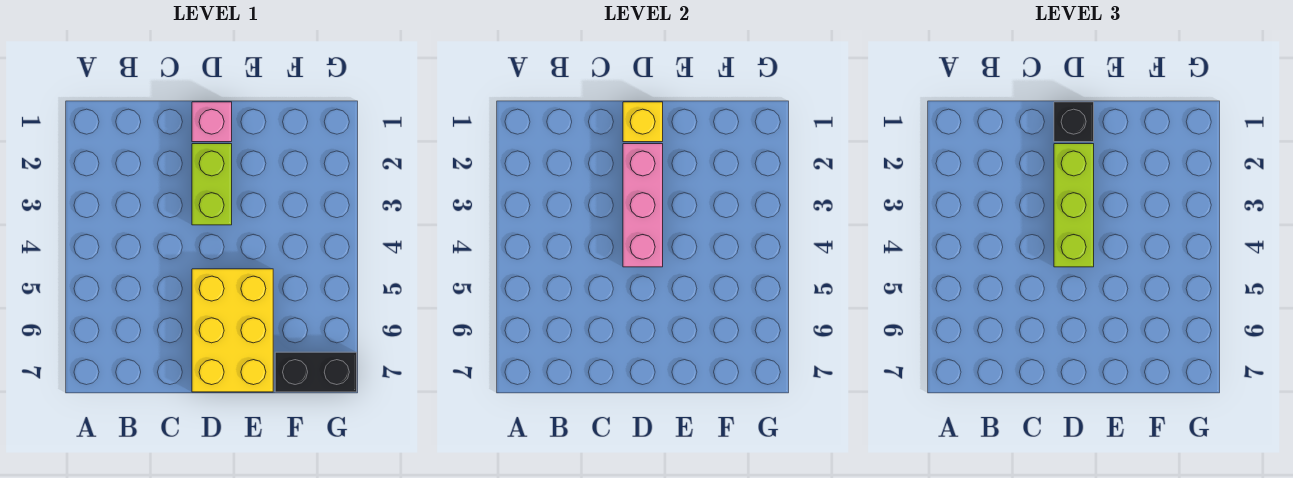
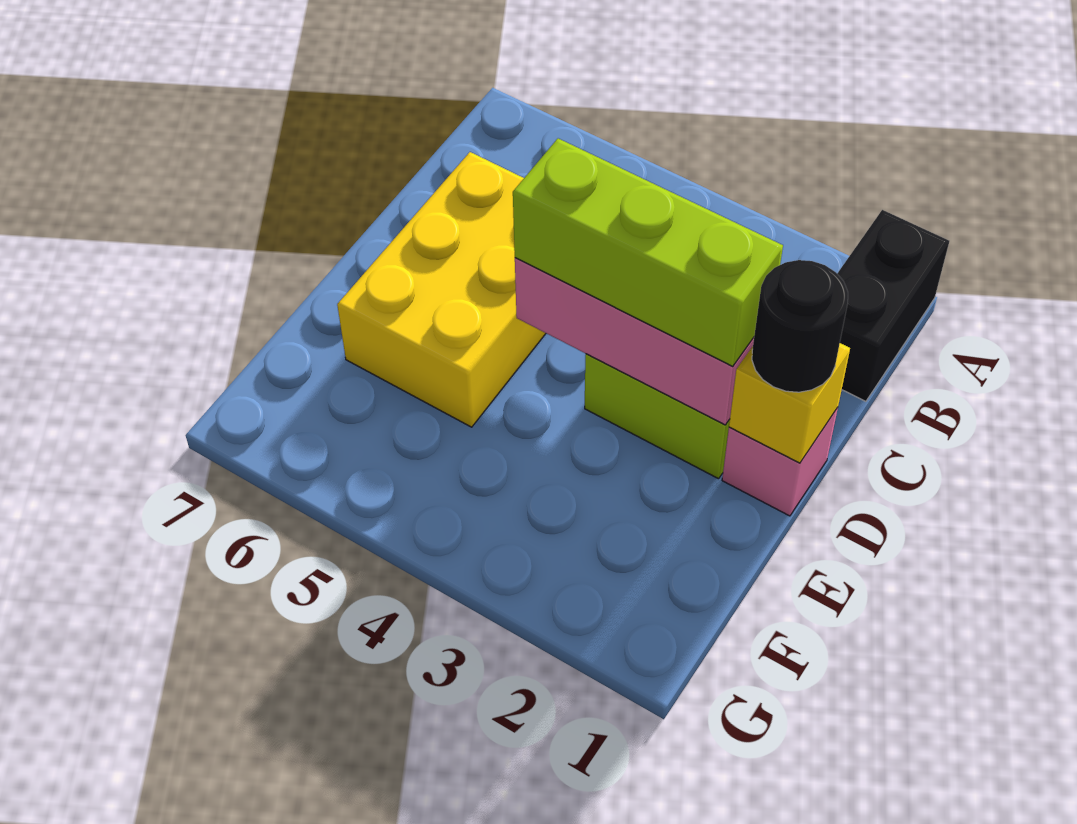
black 1x1 brick [1054,102,1094,142] -> black 1x1 round brick [752,260,848,392]
yellow 2x3 brick [192,269,273,392] -> yellow 2x3 brick turned to [337,152,546,427]
black 1x2 brick [275,352,357,392] -> black 1x2 brick moved to [837,210,949,401]

